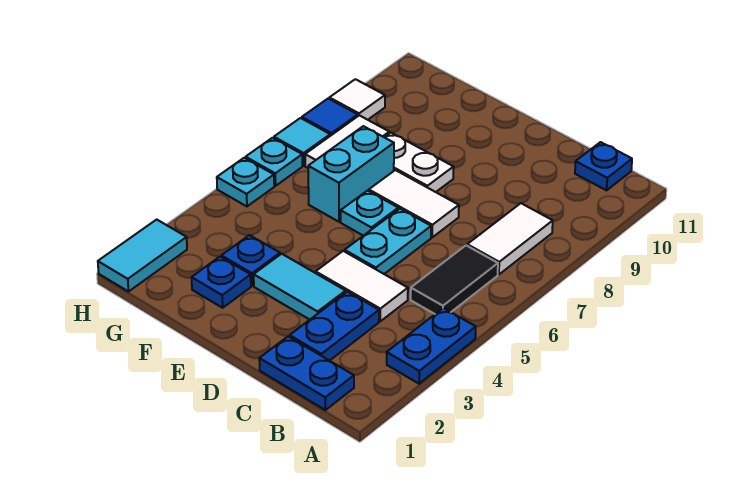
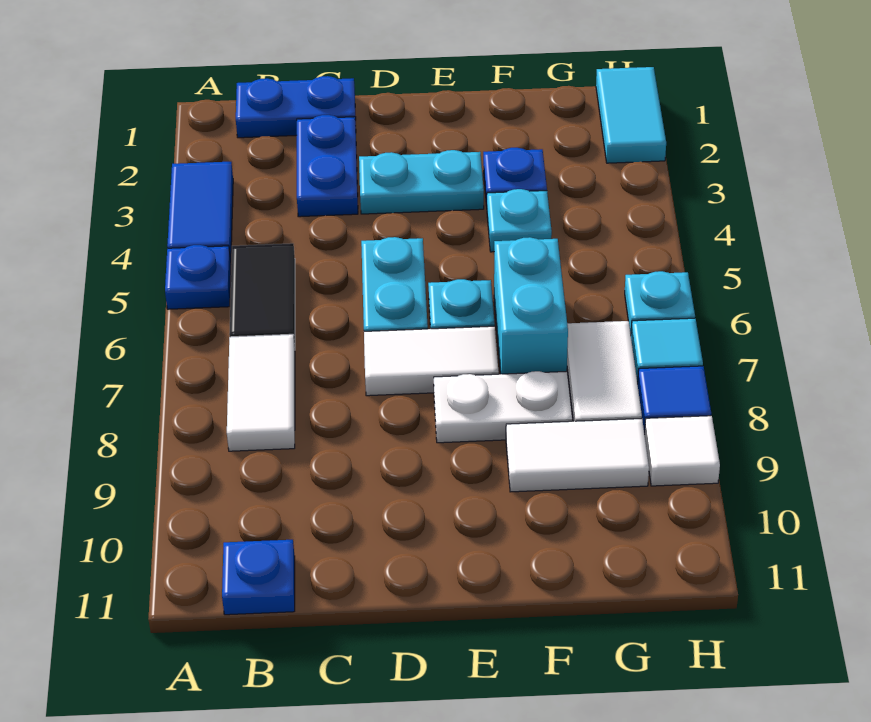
blue 1x2 plate [387,308,476,384] -> blue 1x2 tile [167,162,233,261]
white 1x2 tile [316,251,408,321] -> white 1x2 tile moved to [506,419,649,492]
cyan 1x2 tile [254,254,346,320] -> cyan 1x2 plate [359,150,484,214]
blue 1x1 plate [192,257,251,308] -> blue 1x1 plate moved to [165,245,231,309]
cyan 1x1 plate [217,158,274,206] -> cyan 1x1 plate moved to [487,189,552,252]

